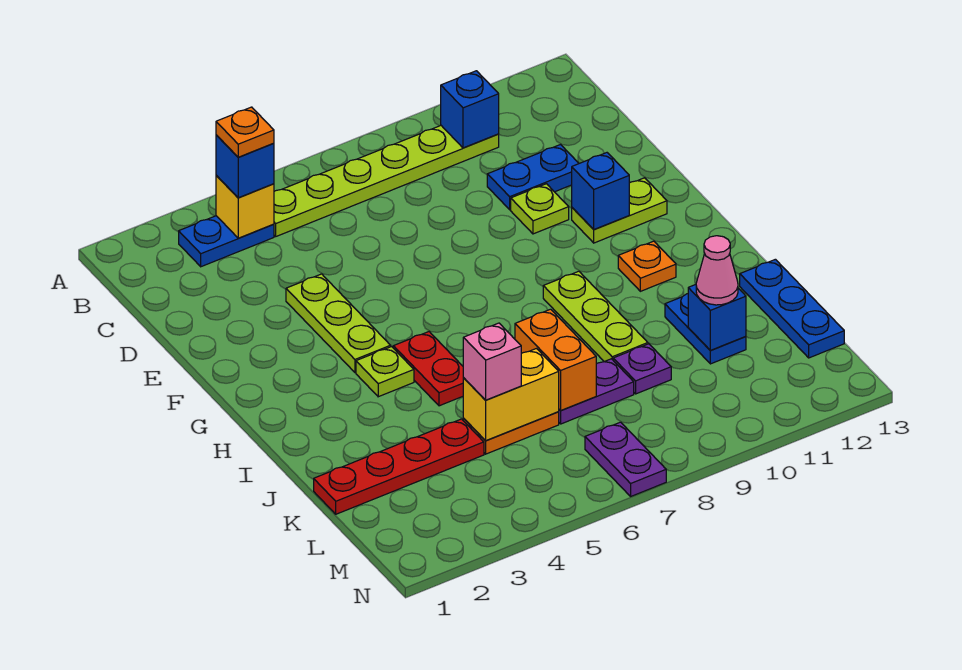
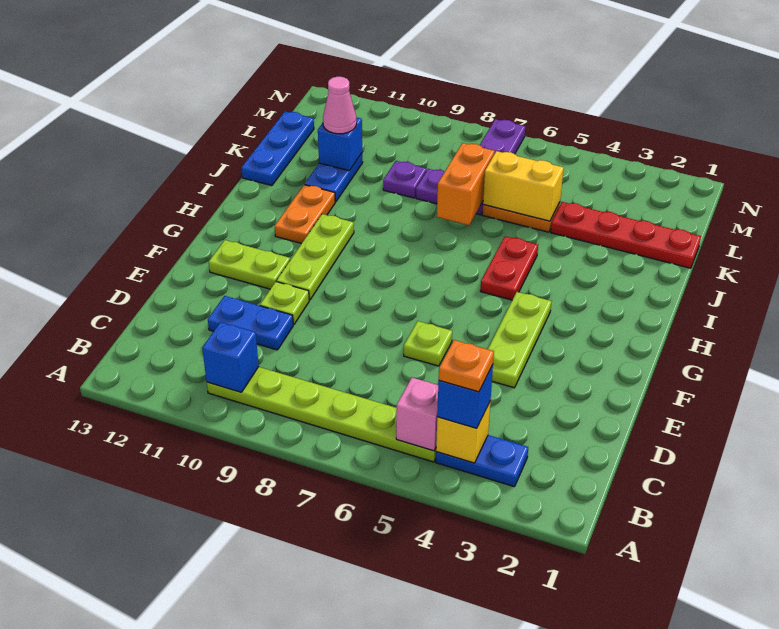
blue 1x1 brick [572,153,629,230] -> none
lime 1x1 plate [356,347,414,397] -> lime 1x1 plate moved to [404,321,452,366]
lime 1x3 plate [543,271,648,362] -> lime 1x3 plate moved to [276,214,354,300]
orange 1x1 plate [618,241,676,291] -> orange 1x2 plate [275,185,335,244]
pink 1x1 brick [463,323,521,400] -> pink 1x1 brick moved to [396,378,438,451]

